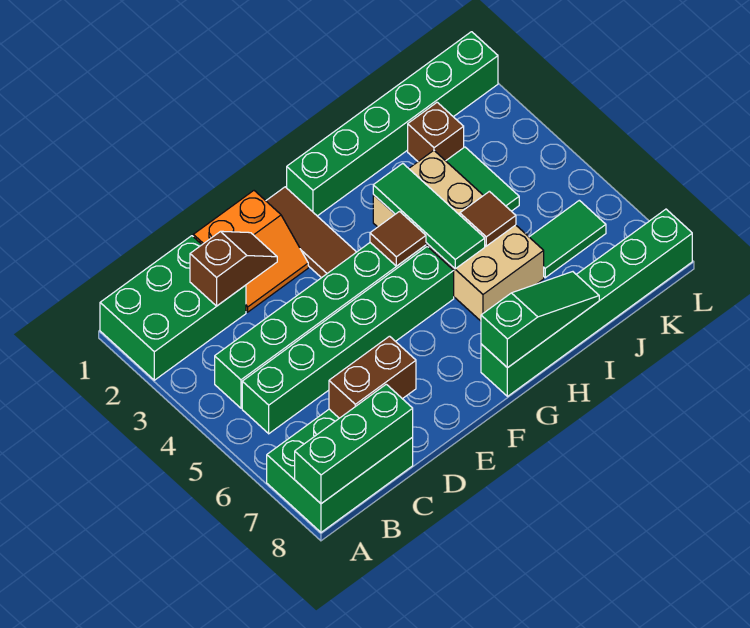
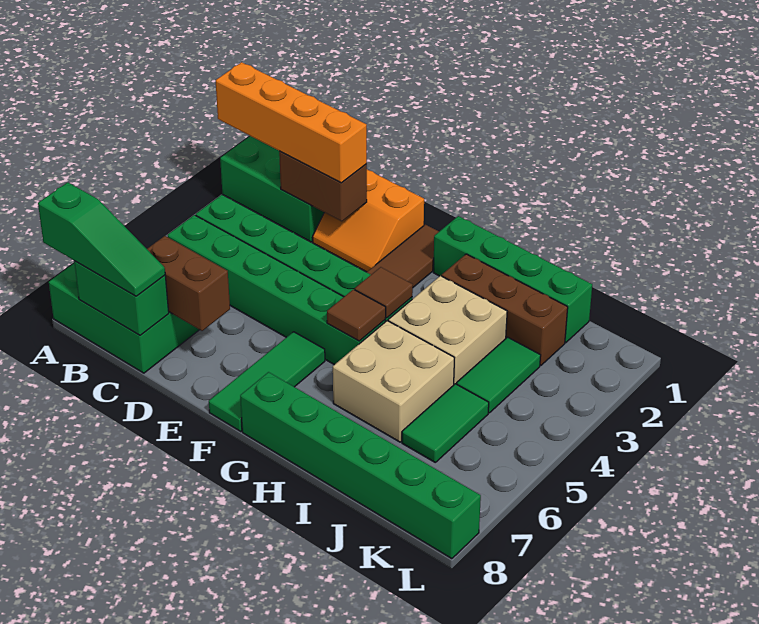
none -> orange 1x4 brick [216,62,367,183]
green 1x3 brick [295,384,413,504] -> green 1x2 brick [74,261,169,335]
brown 1x2 slope [190,231,277,306] -> brown 1x2 brick [279,151,367,221]
green 1x6 brick [287,32,498,216] -> green 1x4 brick [433,216,592,343]
green 1x3 slope [481,272,599,368] -> green 1x3 slope moved to [38,182,165,296]
green 1x3 tile [373,163,485,269] -> green 1x3 tile moved to [209,332,325,431]
brown 1x1 tile [460,191,516,246] -> brown 1x1 tile moved to [327,289,386,341]
brown 1x1 brick [408,102,464,161] -> brown 1x3 brick [442,254,568,366]
green 1x2 tile [530,200,606,278] -> green 1x2 tile turned to [402,384,489,462]

